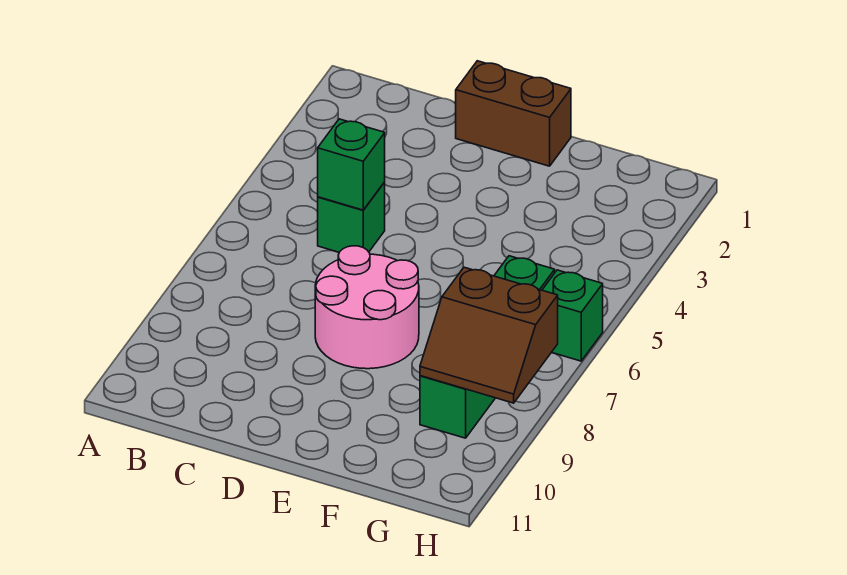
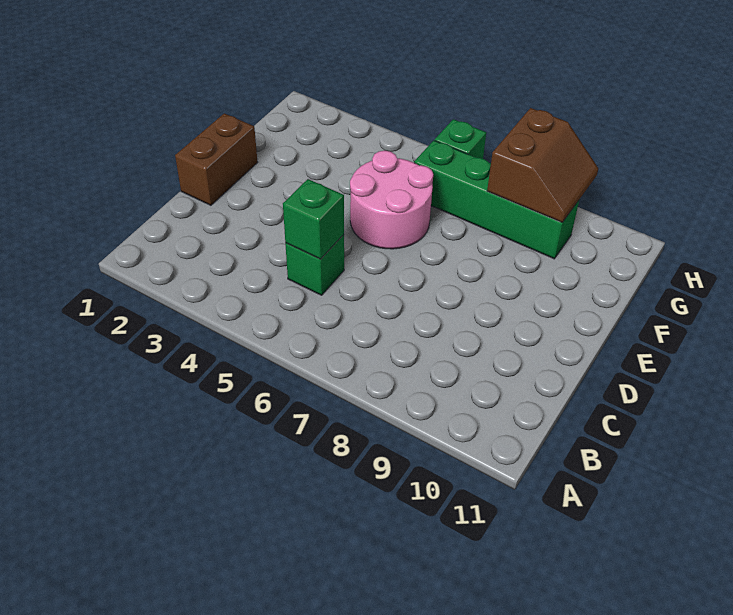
pink 2x2 round brick [315,246,419,369] -> pink 2x2 round brick moved to [350,151,433,249]

